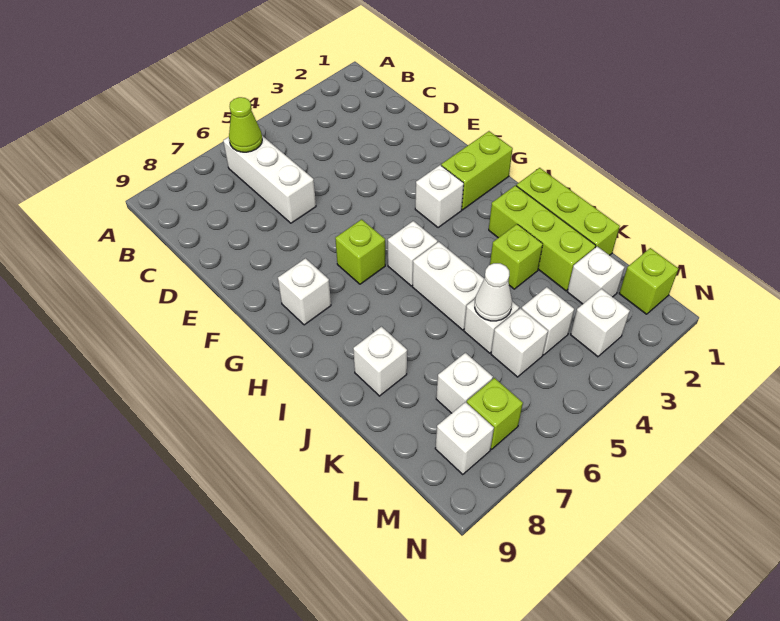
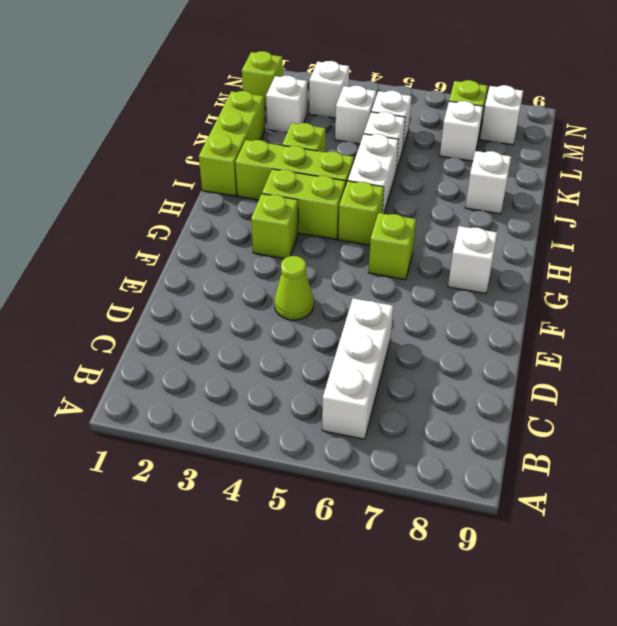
lime 1x1 cone [229,97,262,152] -> lime 1x1 cone moved to [274,256,314,320]
lime 1x2 brick [441,131,513,210] -> lime 1x2 brick moved to [262,169,346,239]
white 1x1 brick [415,165,464,228] -> lime 1x1 brick [251,194,298,258]
white 1x1 brick [388,221,438,286] -> lime 1x1 brick [338,181,384,245]
lime 1x3 brick [489,185,596,291] -> lime 1x3 brick turned to [235,140,354,200]
white 1x1 cone [475,263,512,321] -> none

